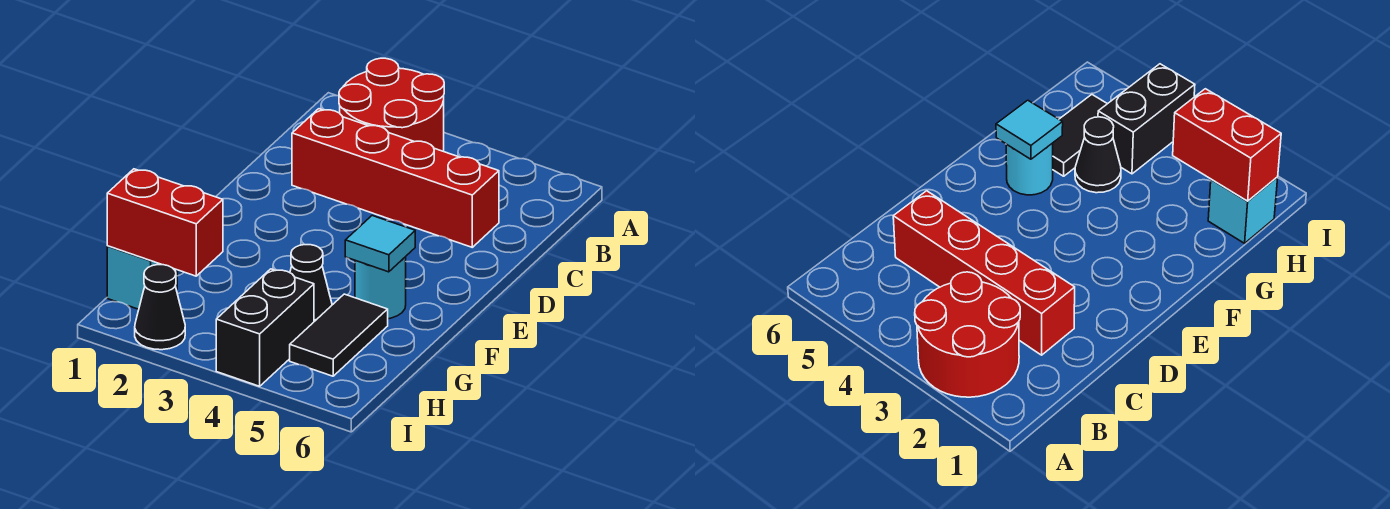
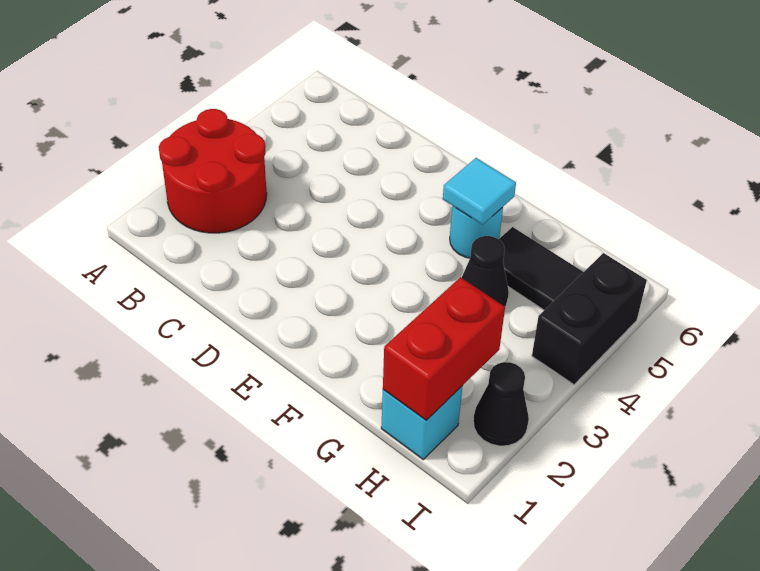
red 1x4 brick [292,109,499,247] -> none
black 1x2 brick [216,269,314,386] -> black 1x2 brick turned to [532,253,647,385]

